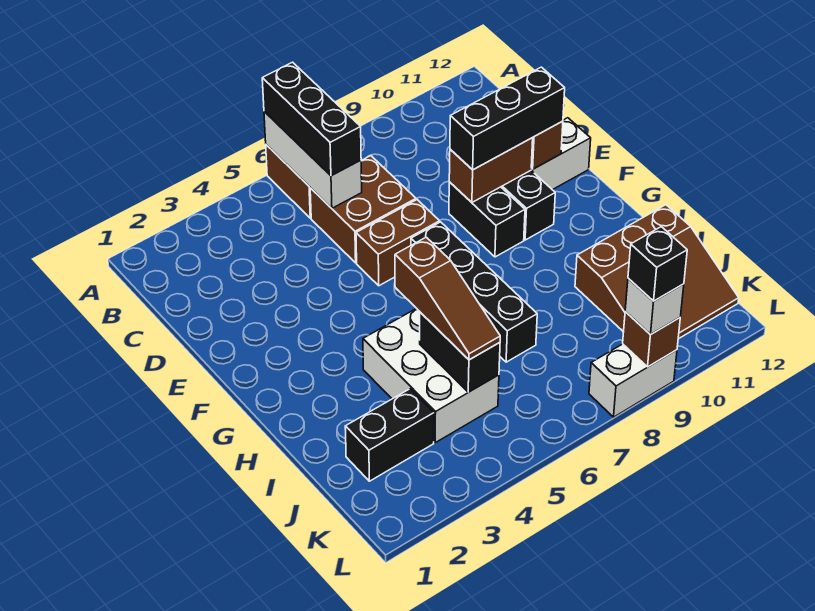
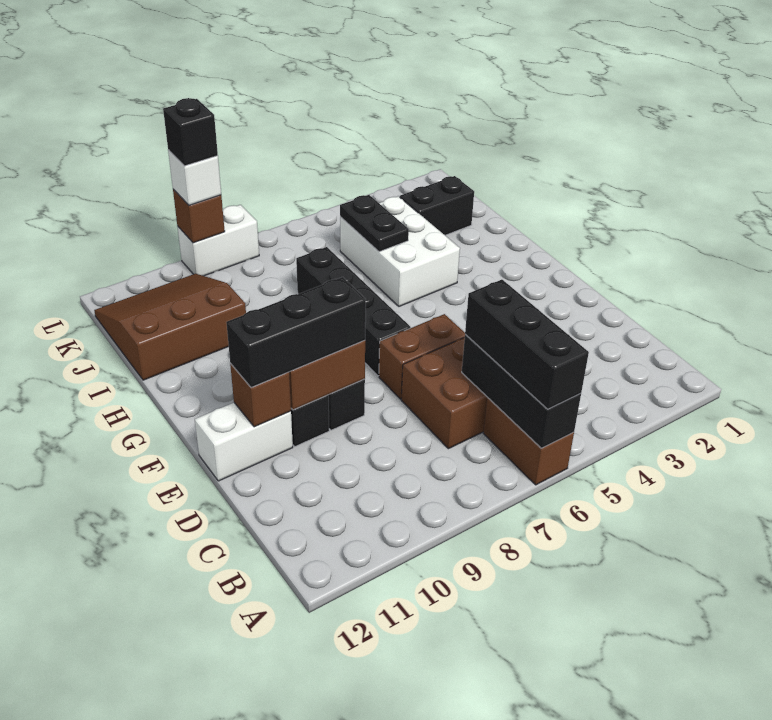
white 1x3 brick [264,111,362,208] -> black 1x3 brick [462,334,581,448]
brown 1x3 slope [395,237,500,360] -> none
black 1x2 brick [420,312,500,392] -> black 1x2 plate [340,195,409,252]

